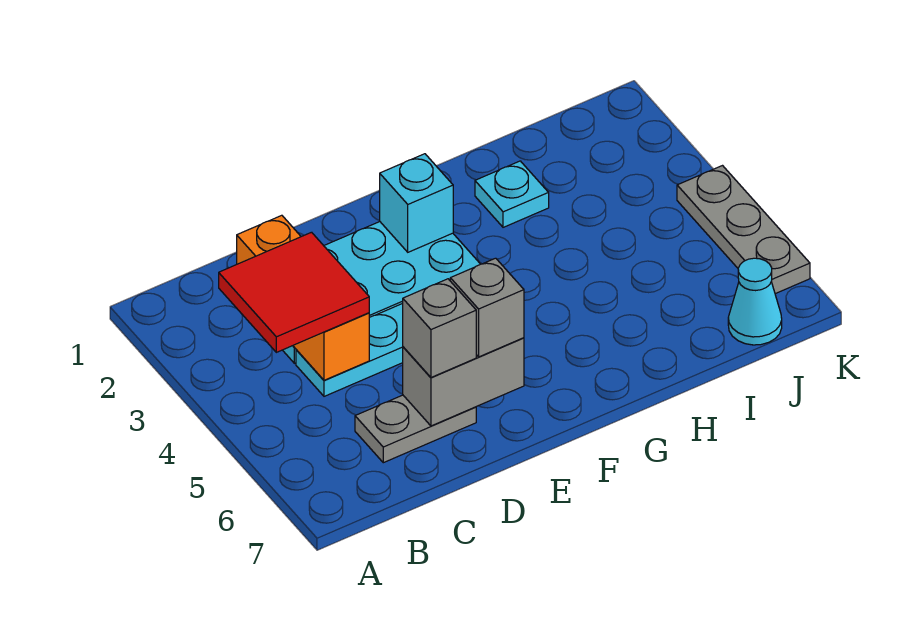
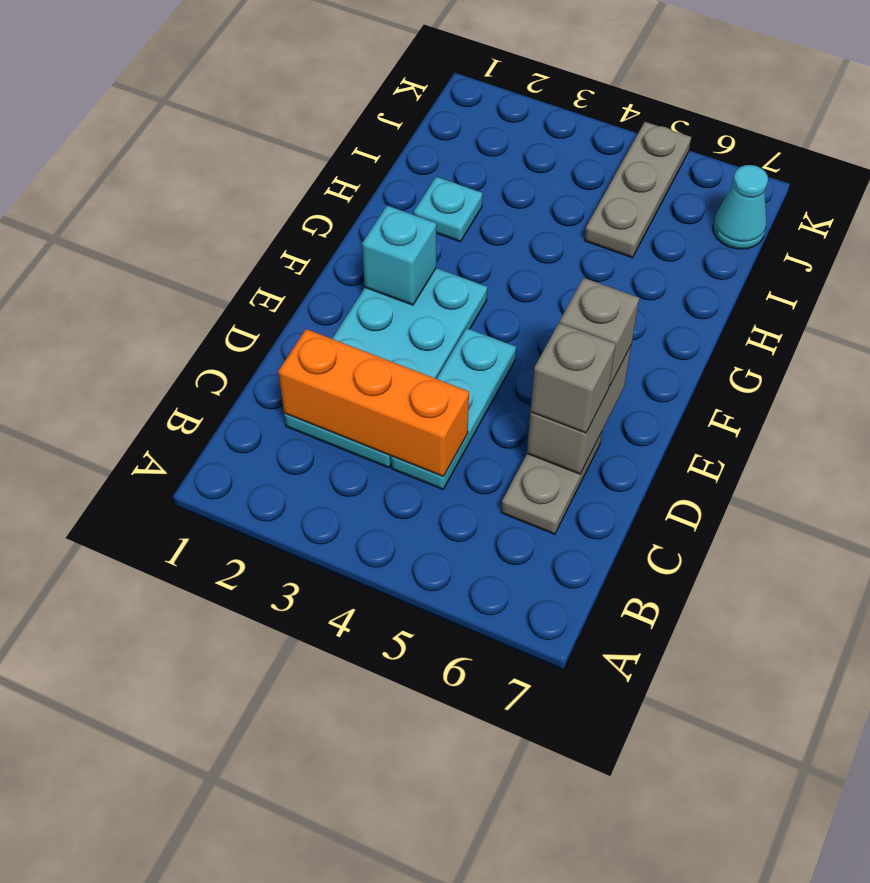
red 2x2 tile [219,232,369,352] -> none
grey 1x3 plate [677,166,810,294] -> grey 1x3 plate turned to [584,122,691,258]

